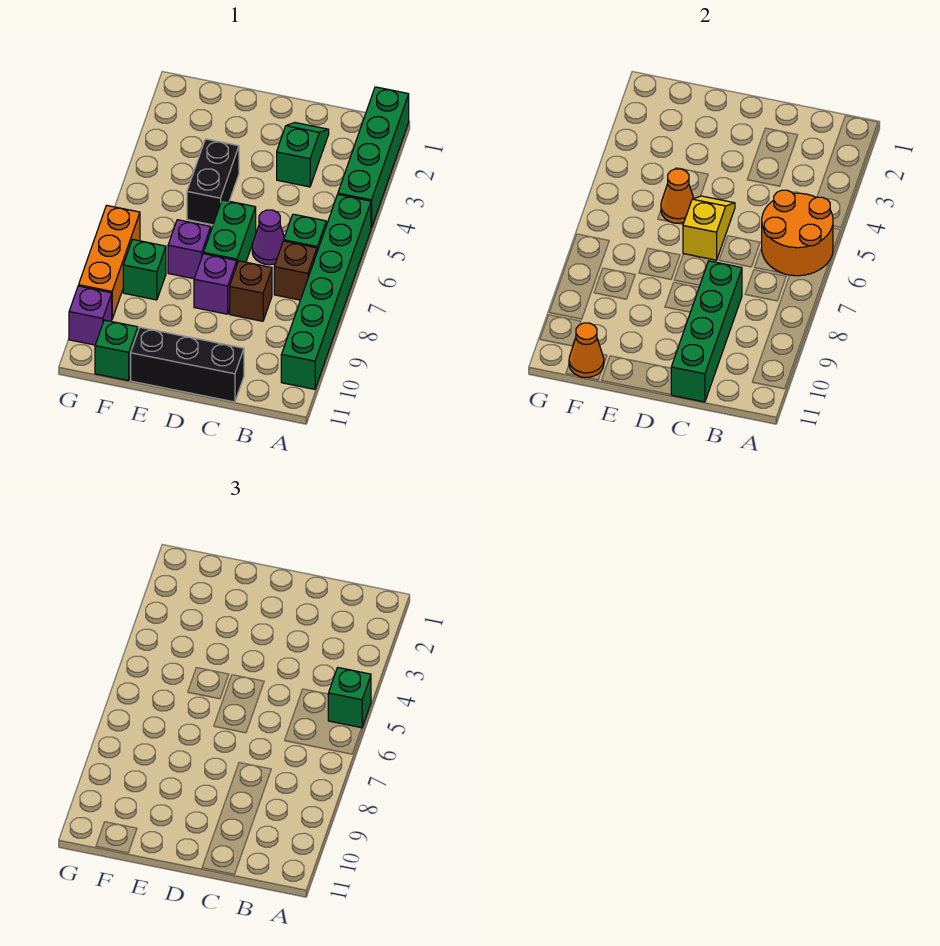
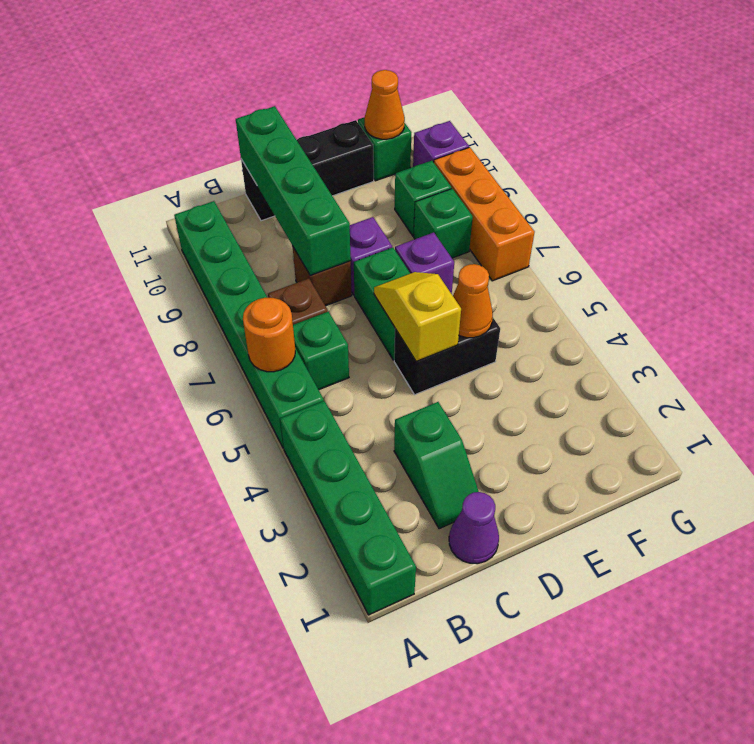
orange 2x2 round brick [762,190,833,276] -> orange 1x1 round brick [243,298,295,372]
green 1x1 brick [328,668,371,728] -> green 1x1 brick moved to [395,161,451,236]
purple 1x1 cone [252,210,284,265] -> purple 1x1 cone moved to [449,492,499,564]
yellow 1x2 slope [683,196,735,260] -> yellow 1x2 slope turned to [374,272,461,362]
black 1x2 brick [187,139,239,225] -> black 1x2 brick turned to [394,318,500,395]

